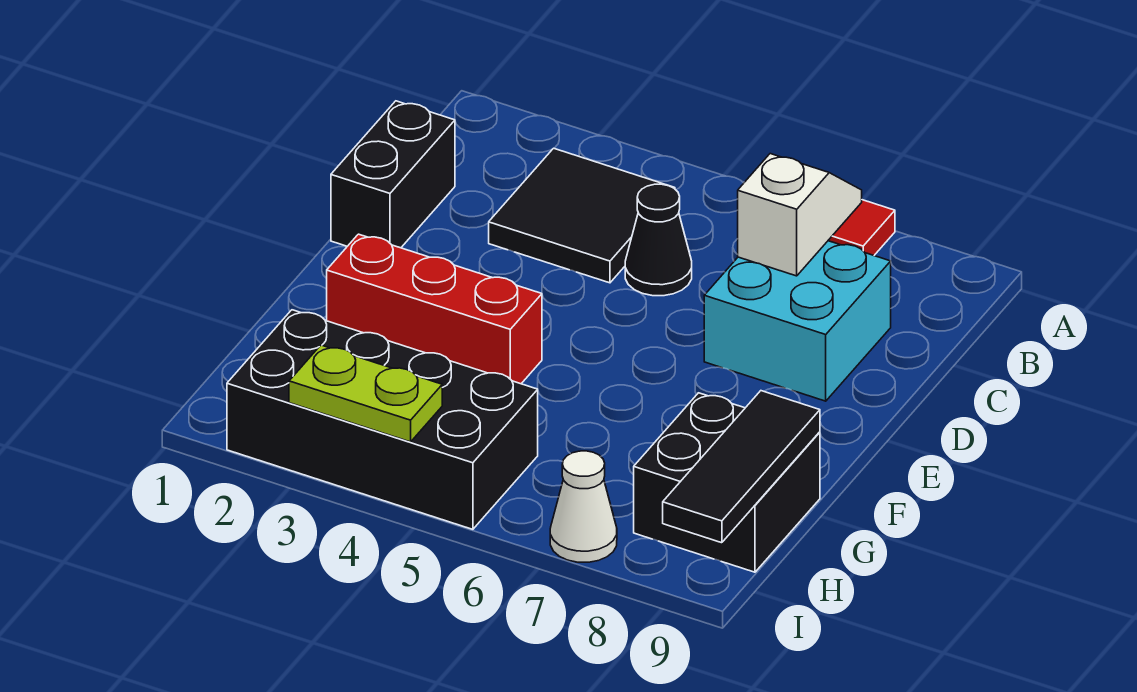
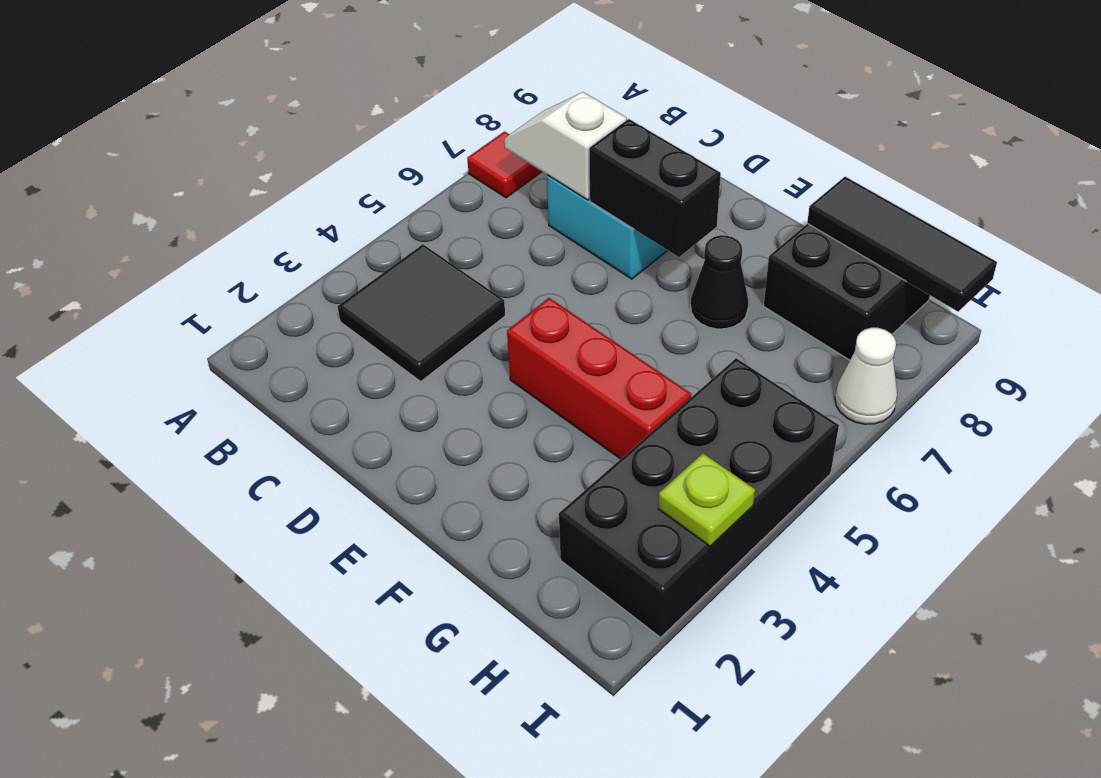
black 1x2 brick [331,101,455,248] -> black 1x2 brick moved to [589,119,721,257]
black 1x1 cone [625,184,692,296] -> black 1x1 cone moved to [691,235,748,329]
red 1x3 brick [327,234,542,384] -> red 1x3 brick turned to [507,298,691,459]
lime 1x2 plate [289,345,442,442] -> lime 1x1 plate [658,453,755,546]

